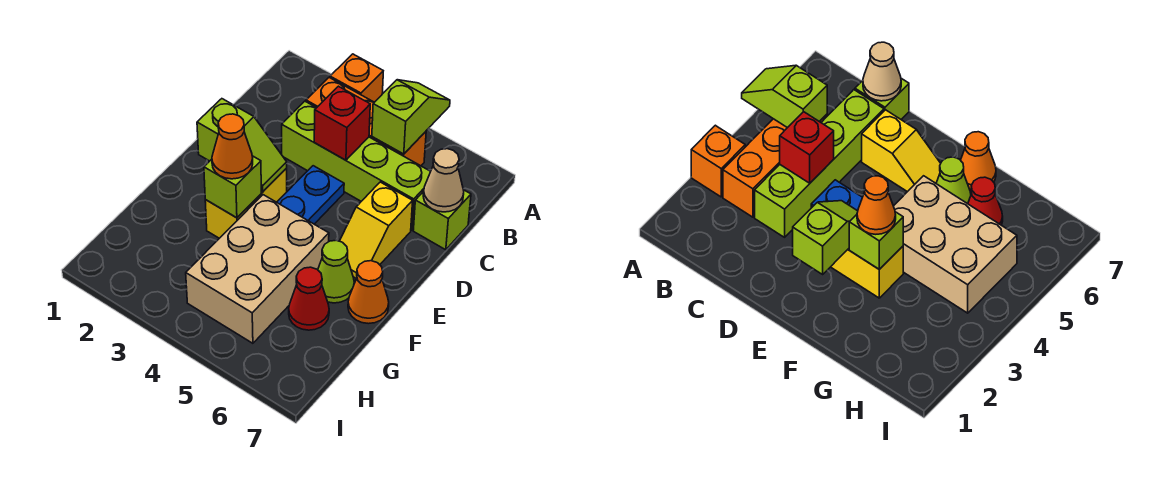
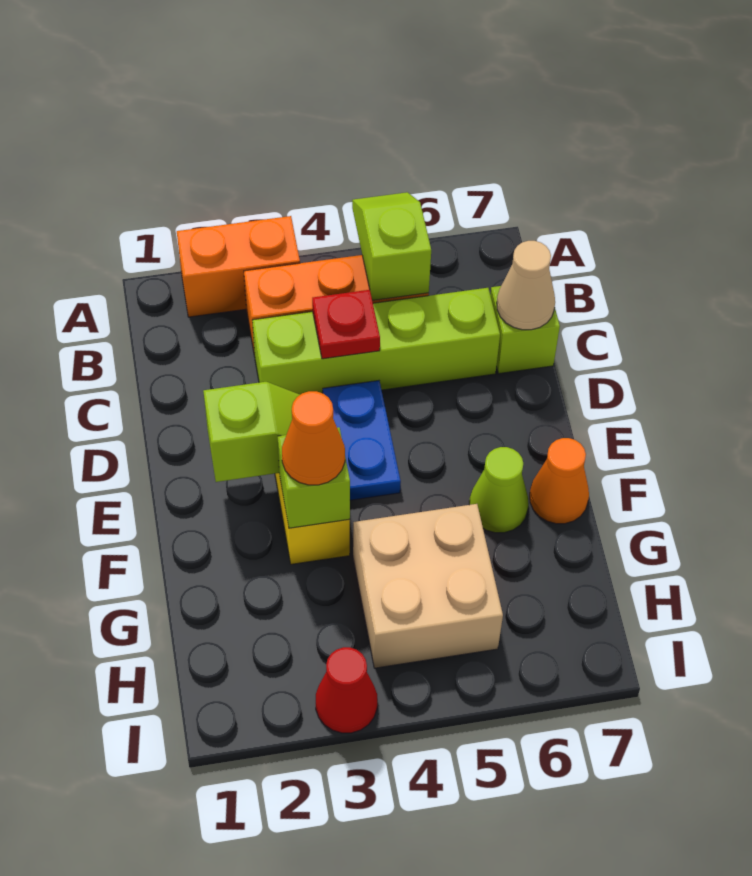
orange 1x1 brick [330,54,383,102] -> orange 1x2 brick [177,216,300,317]
red 1x1 brick [314,86,370,160] -> red 1x1 plate [312,290,380,359]
yellow 1x2 slope [340,182,413,278] -> none
tan 2x3 brick [186,195,329,343] -> tan 2x2 brick [353,504,503,668]
red 1x1 cone [289,267,329,330] -> red 1x1 cone moved to [316,647,377,733]

